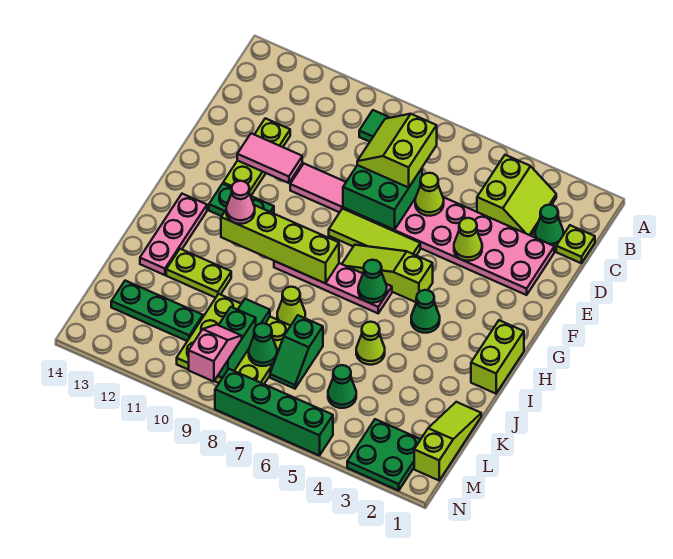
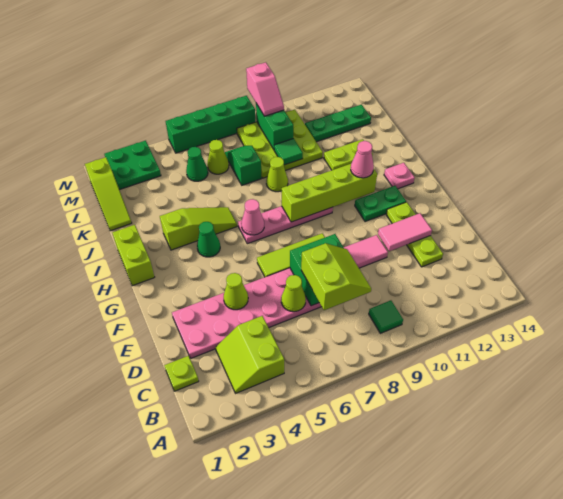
green 1x1 cone [535,205,563,247] -> none
lime 1x3 slope [342,245,433,302] -> lime 1x3 slope moved to [160,207,237,250]
green 1x1 cone [358,260,387,303] -> pink 1x1 cone [241,199,264,235]
pink 1x3 plate [140,194,207,275] -> pink 1x1 plate [384,163,415,189]
lime 1x1 cone [356,322,385,365] -> lime 1x1 cone moved to [207,140,229,174]
green 1x1 cone [249,323,277,366] -> none

